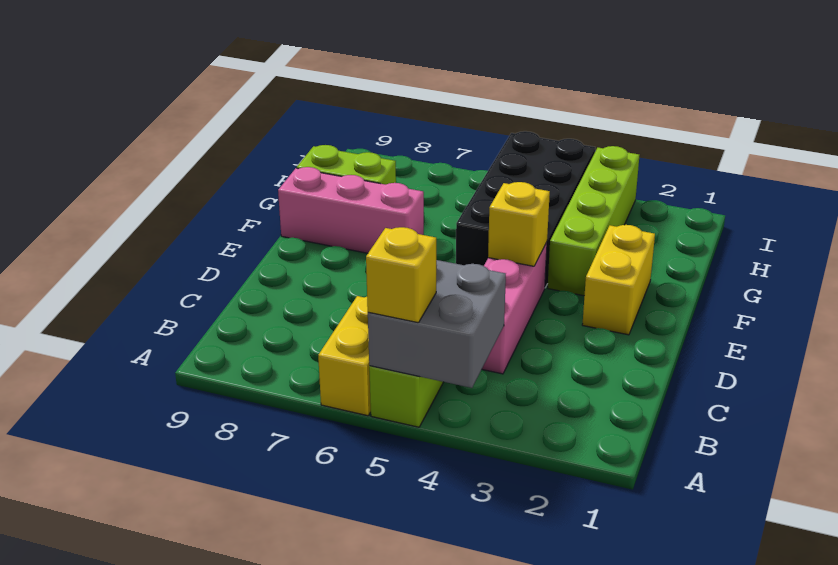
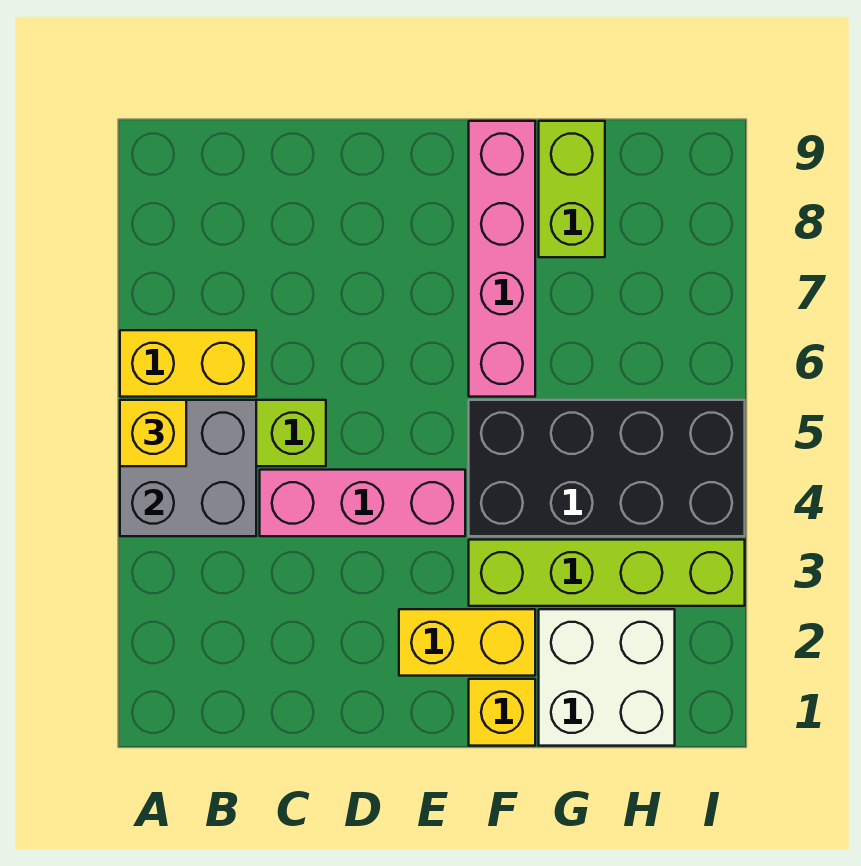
yellow 1x1 brick [488,182,550,266] -> yellow 1x1 brick moved to [469,679,535,746]
pink 1x3 brick [278,167,424,253] -> pink 1x4 brick [469,121,535,397]
none -> white 2x2 brick [539,609,675,746]

